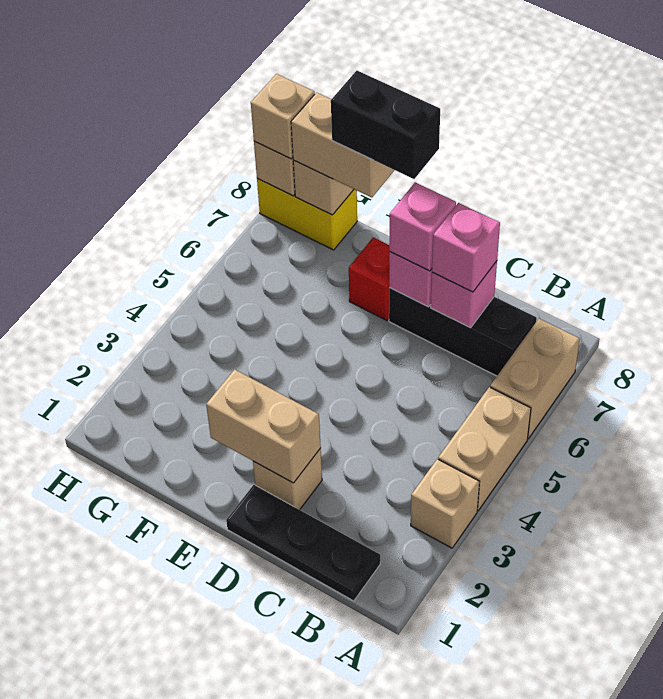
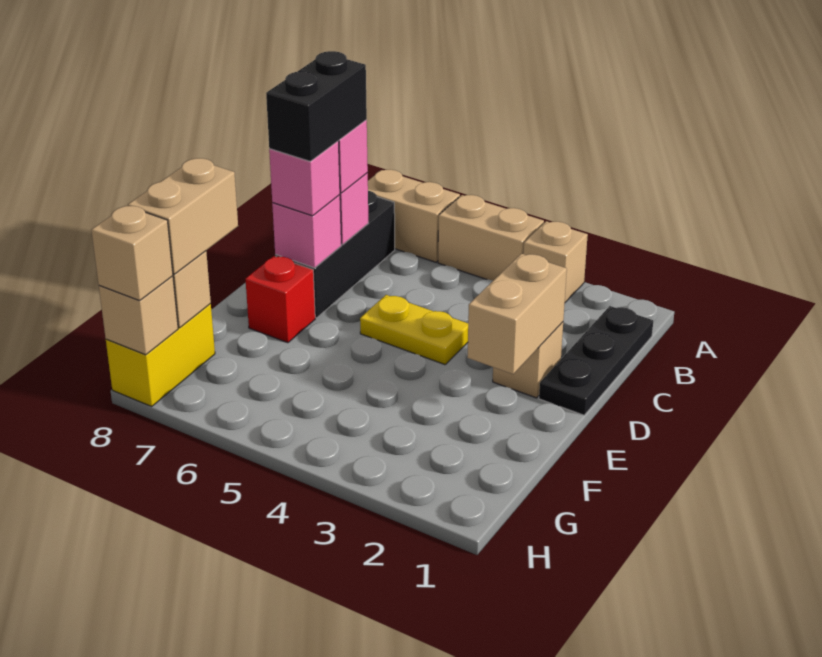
none -> yellow 1x2 plate [360,295,468,365]
black 1x2 brick [331,71,440,179] -> black 1x2 brick moved to [266,51,367,161]

